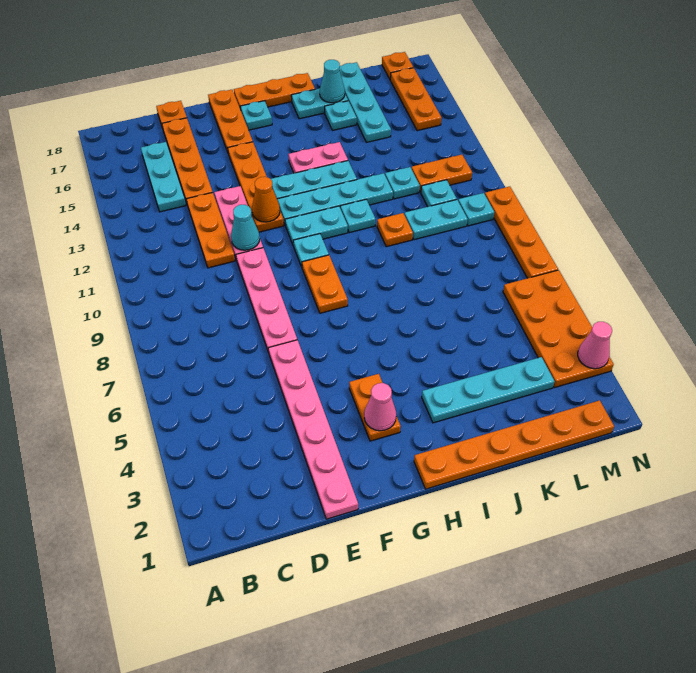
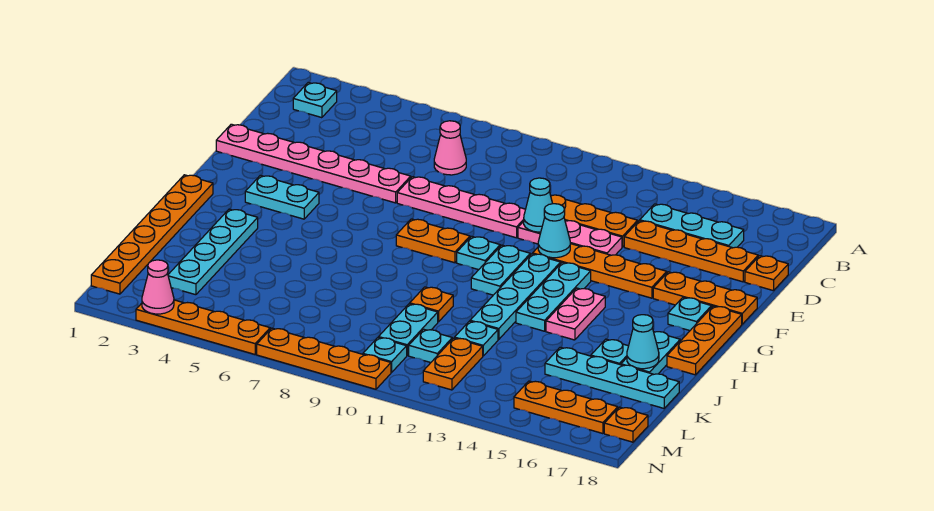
orange 1x1 cone [252,177,280,222] -> cyan 1x1 cone [538,204,570,258]
orange 1x2 plate [349,374,401,441] -> cyan 1x2 plate [245,175,319,219]
pink 1x1 cone [364,383,396,431] -> pink 1x1 cone moved to [434,121,466,175]
cyan 1x1 plate [341,200,375,233] -> cyan 1x1 plate moved to [293,83,337,118]
orange 2x4 plate [503,270,614,388] -> orange 1x4 plate [136,300,270,354]

